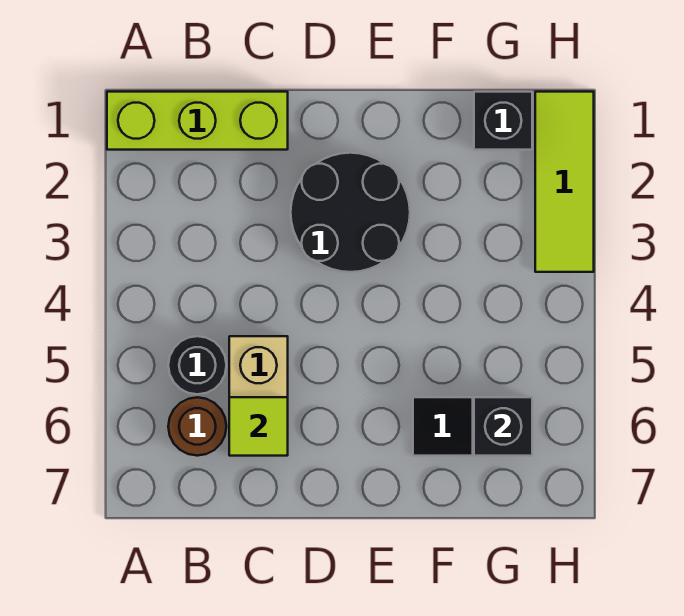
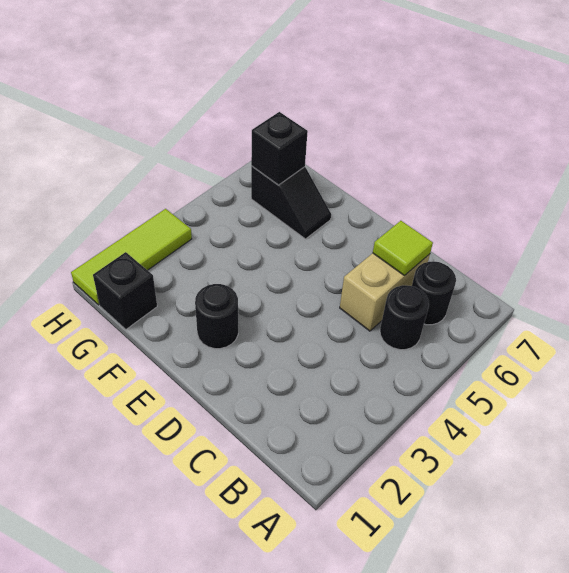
lime 1x3 brick [107,92,288,150] -> none
brown 1x1 round brick [168,397,226,456] -> black 1x1 round brick [412,262,456,325]
black 2x2 round brick [291,153,410,272] -> black 1x1 round brick [195,284,238,349]

